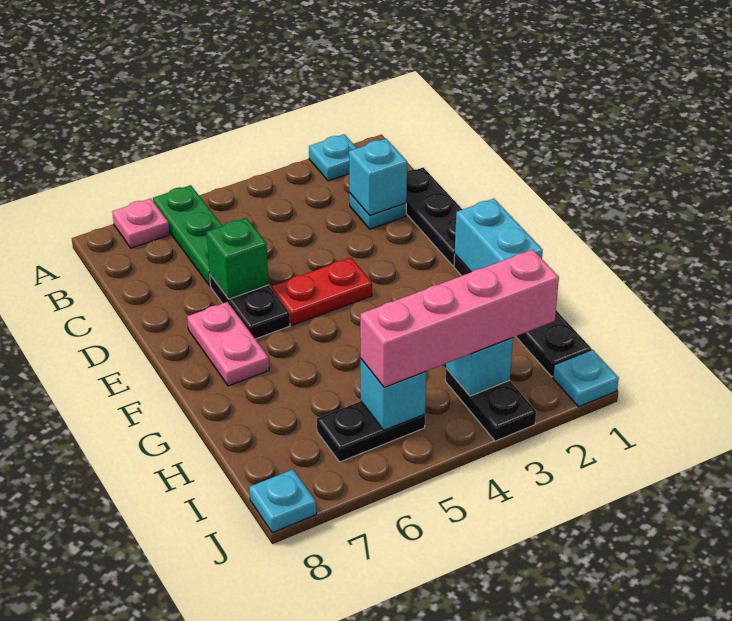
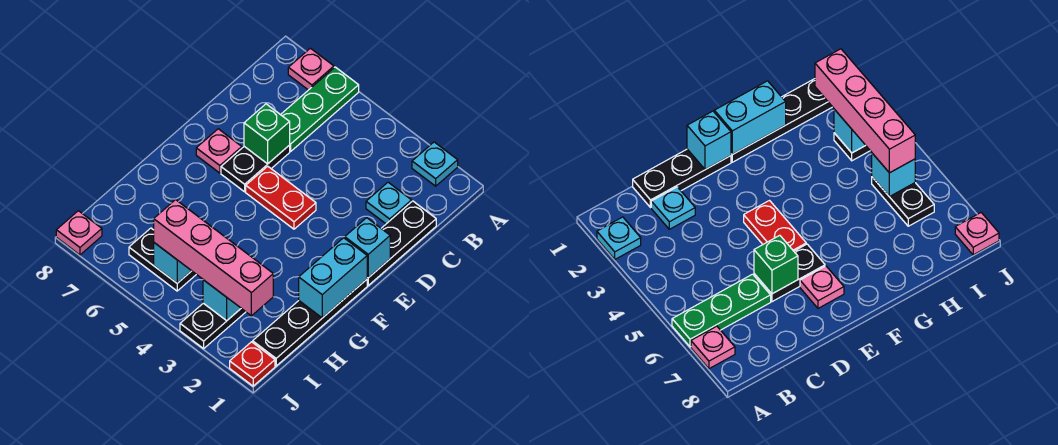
cyan 1x1 brick [349,139,407,216] -> cyan 1x1 brick moved to [345,218,390,278]
pink 1x2 plate [187,302,269,386] -> pink 1x1 plate [196,129,242,173]
cyan 1x1 plate [553,350,619,407] -> red 1x1 plate [230,342,275,386]
cyan 1x1 plate [249,469,316,533] -> pink 1x1 plate [56,211,102,255]

